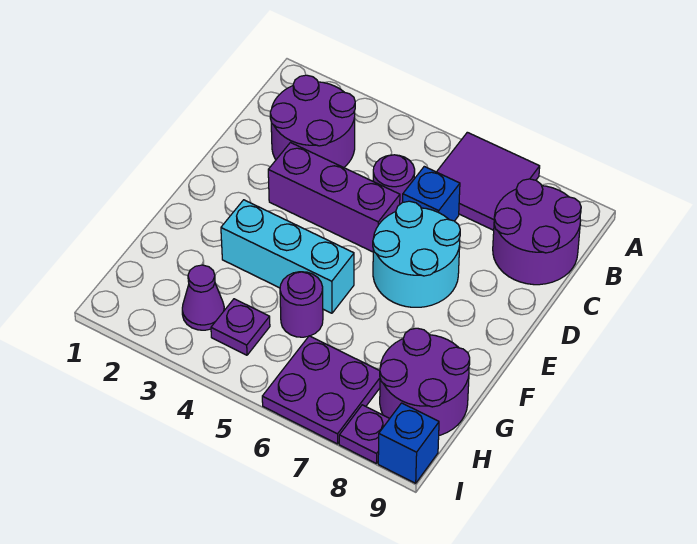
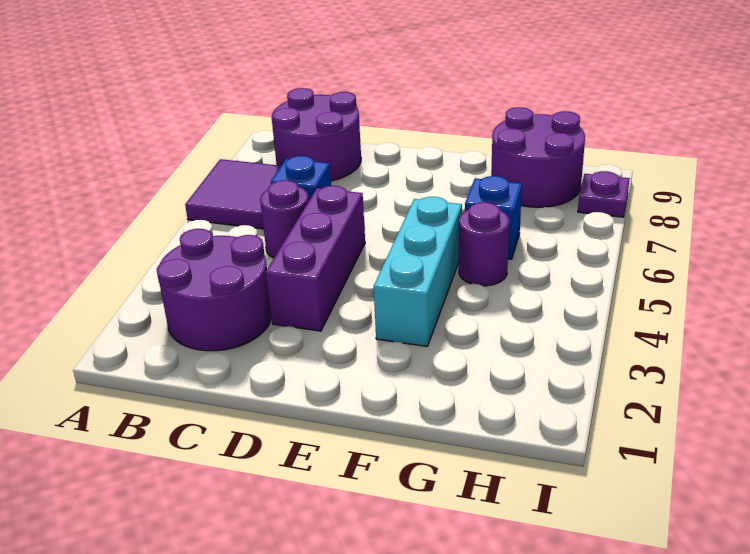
cyan 2x2 round brick [373,201,460,307] -> none
purple 1x1 cone [182,265,224,330] -> none
purple 1x1 plate [211,299,270,355] -> none
purple 2x2 plate [262,336,380,444] -> none
blue 1x1 brick [378,403,439,483] -> blue 1x1 brick moved to [465,176,522,259]

